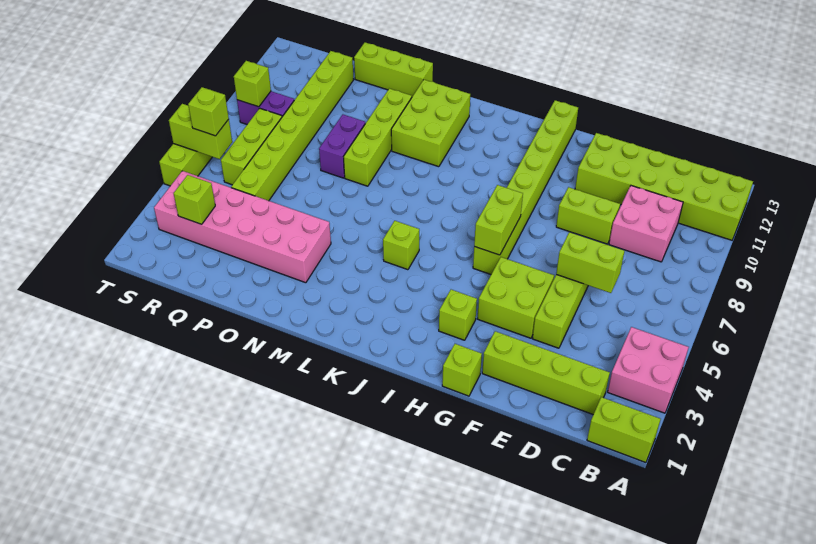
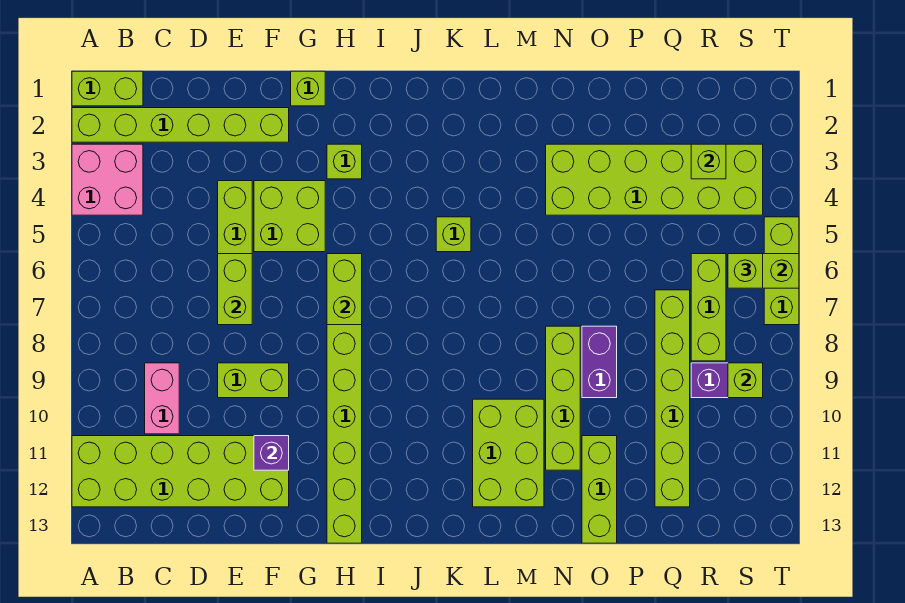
lime 1x4 brick [482,331,610,415] -> lime 1x6 brick [72,108,289,142]
pink 2x2 brick [609,186,683,262] -> pink 1x2 brick [145,363,179,434]
lime 1x2 brick [556,232,624,293] -> lime 1x2 brick turned to [218,254,252,325]
none -> purple 1x1 brick [254,436,289,470]
pink 2x6 brick [154,171,331,283] -> lime 2x6 brick [546,144,763,215]
lime 1x3 brick [354,43,433,97] -> lime 1x3 brick turned to [582,436,617,543]
lime 1x8 brick [231,51,354,201] -> lime 1x6 brick [655,290,690,507]

